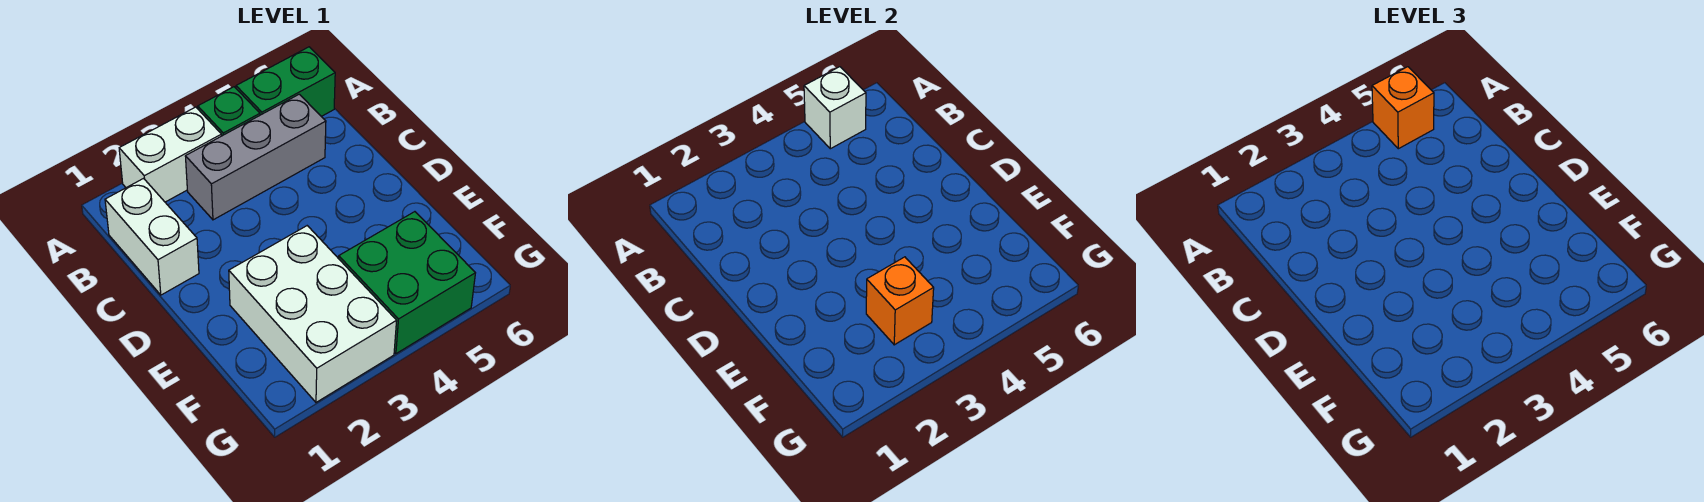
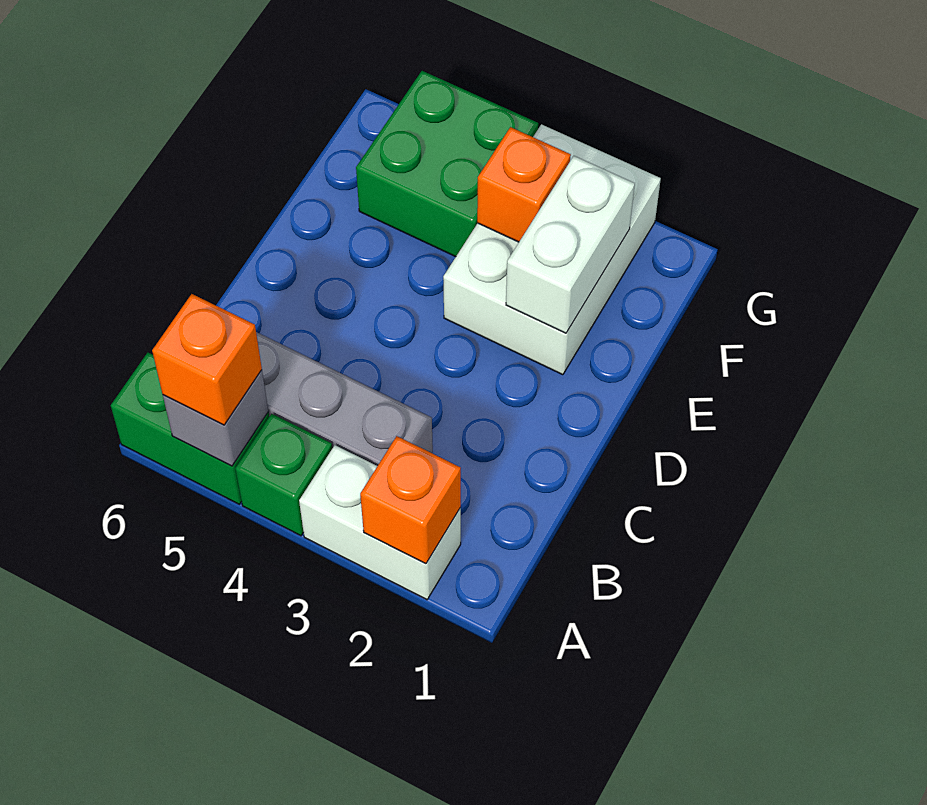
none -> orange 1x1 brick [360,436,461,564]
white 1x1 brick [804,67,866,149] -> grey 1x1 brick [163,370,268,466]
white 1x2 brick [105,179,199,295] -> white 1x2 brick moved to [506,156,635,333]

